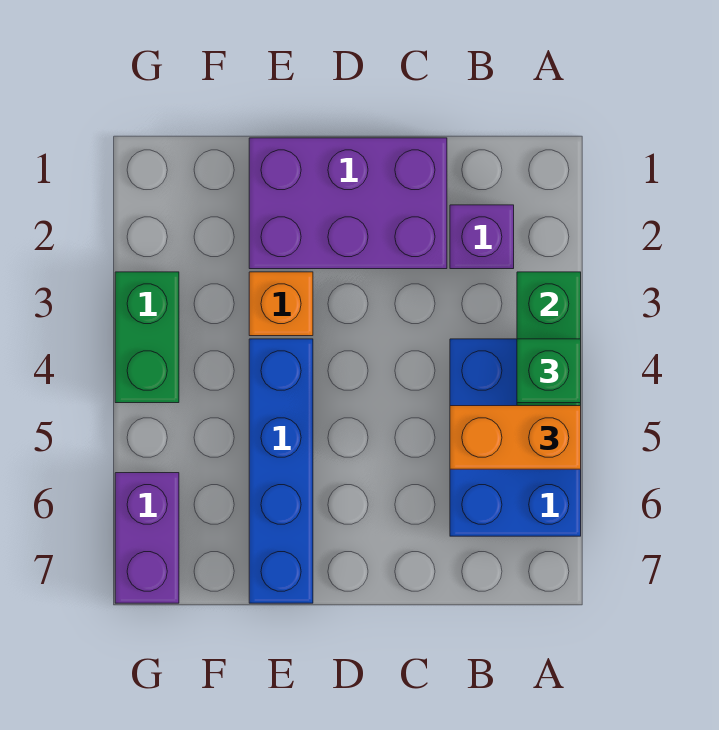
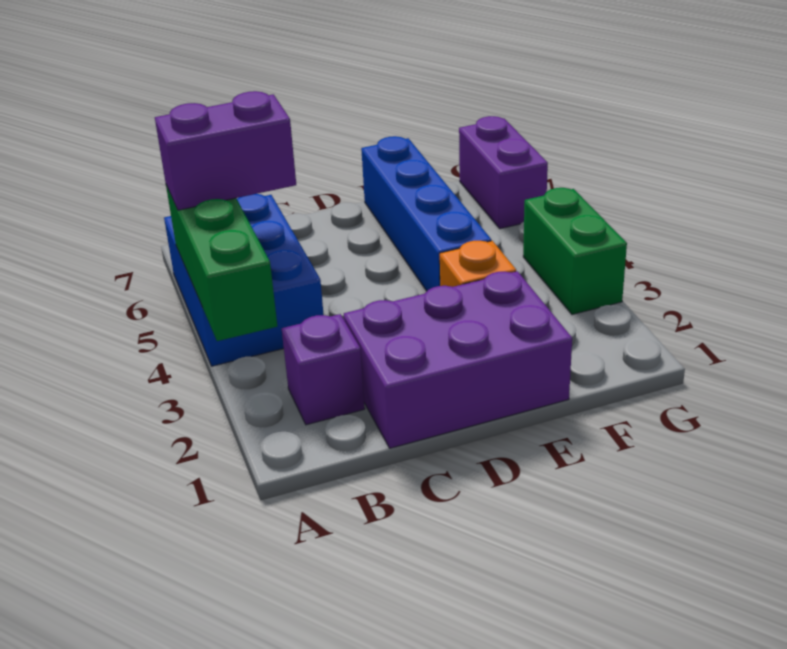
green 1x1 brick [517,339,581,403] -> none
orange 1x2 brick [450,406,581,469] -> purple 1x2 brick [155,91,296,210]

